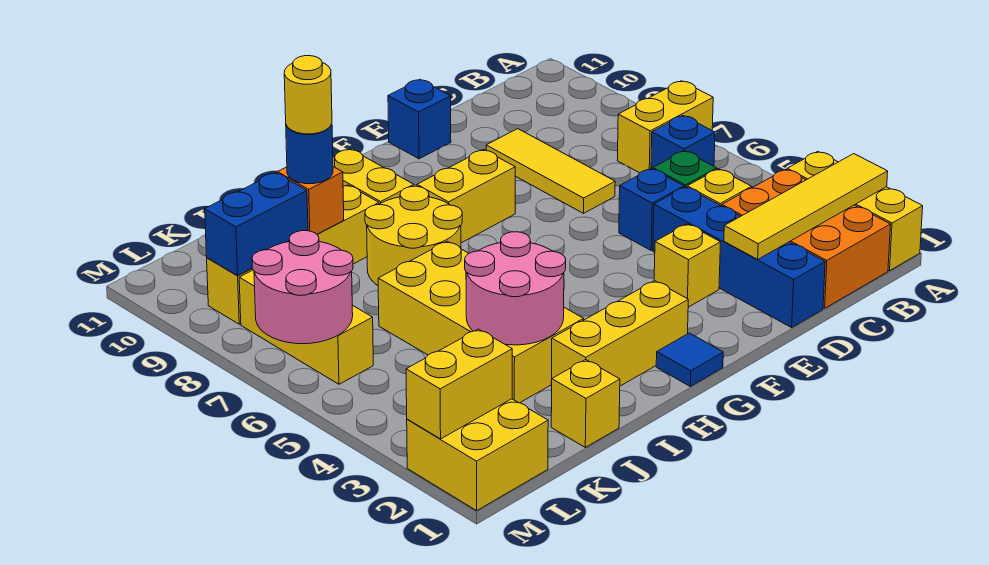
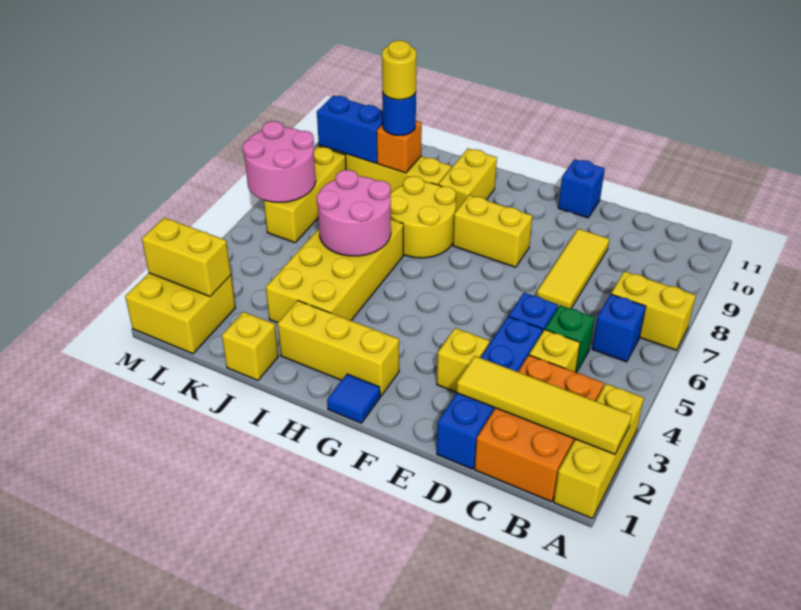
pink 2x2 round brick [465,232,566,345] -> pink 2x2 round brick moved to [316,170,391,256]

